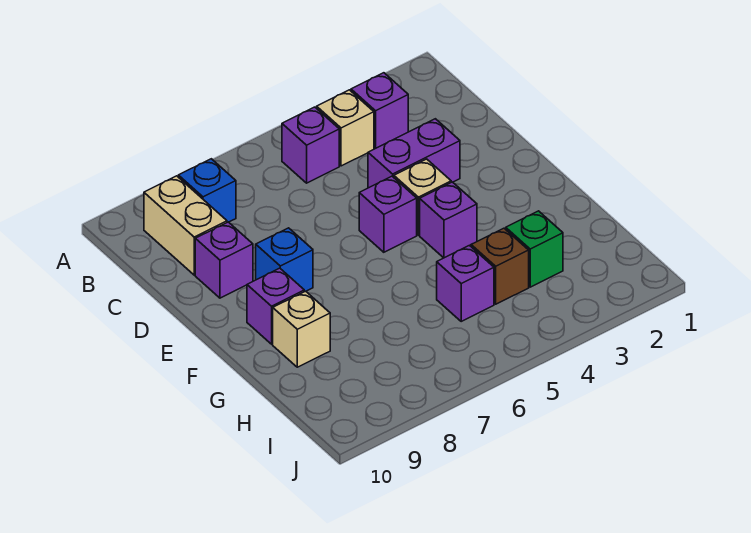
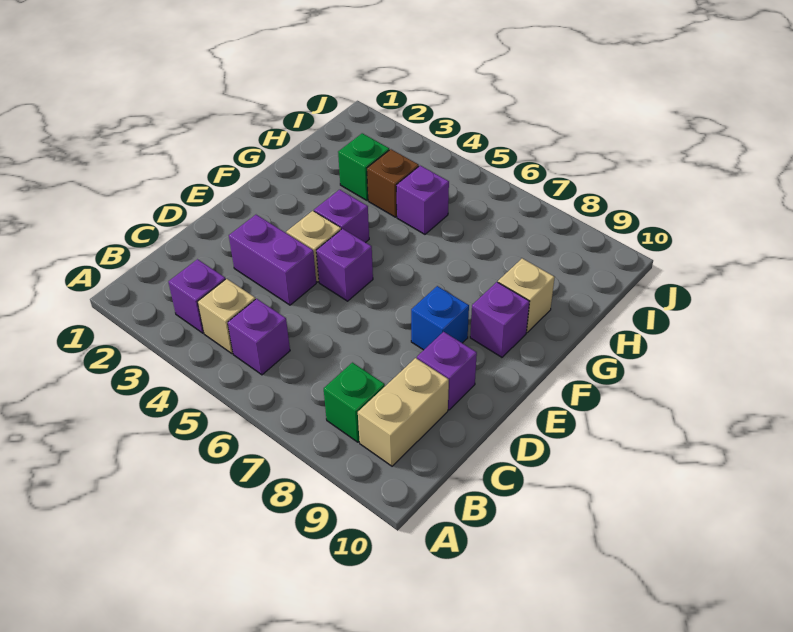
blue 1x1 brick [178,159,236,222] -> green 1x1 brick [324,363,385,442]

